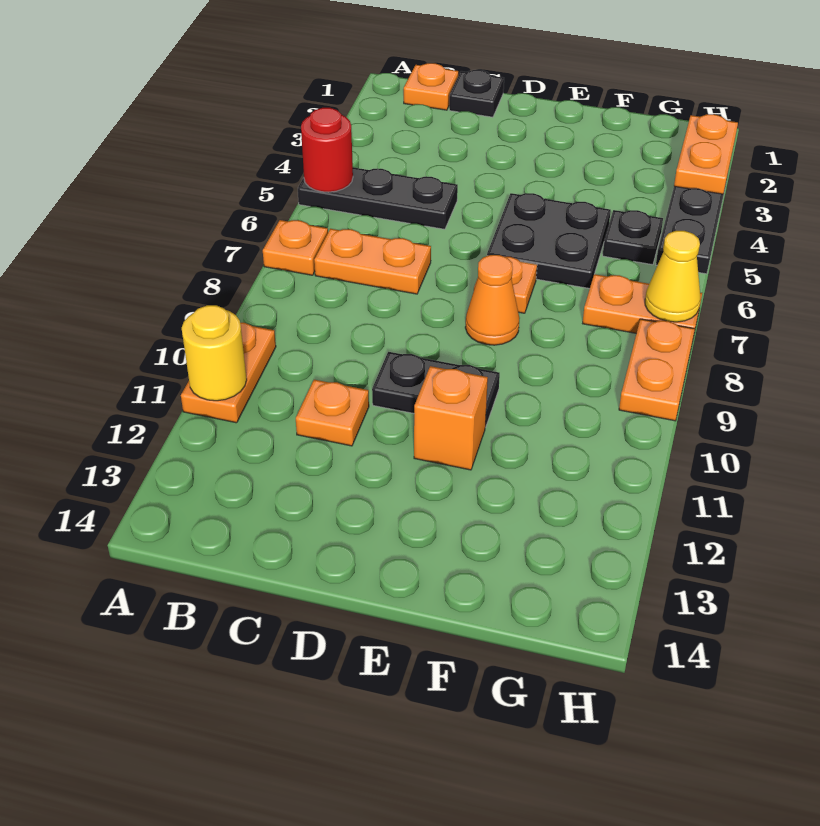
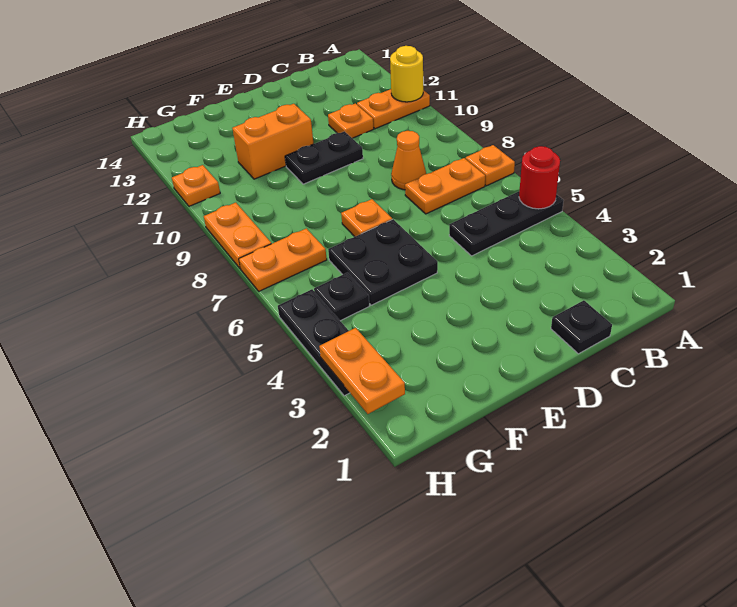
orange 1x2 plate [181,323,276,423] -> orange 1x2 plate turned to [357,89,430,129]
orange 1x1 plate [404,63,458,110] -> orange 1x1 plate moved to [172,165,220,206]
orange 1x1 cone [465,255,520,345] -> orange 1x1 cone moved to [391,131,426,190]
orange 1x1 brick [414,366,488,470] -> orange 1x2 brick [232,104,313,179]
yellow 1x1 cone [645,231,701,322] -> none

